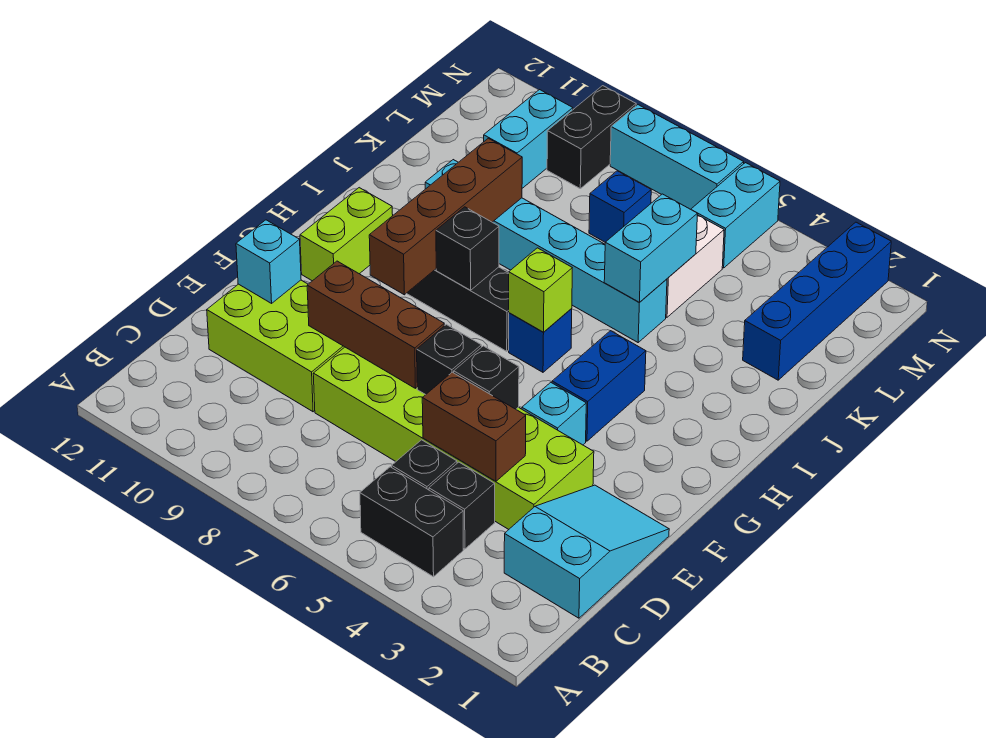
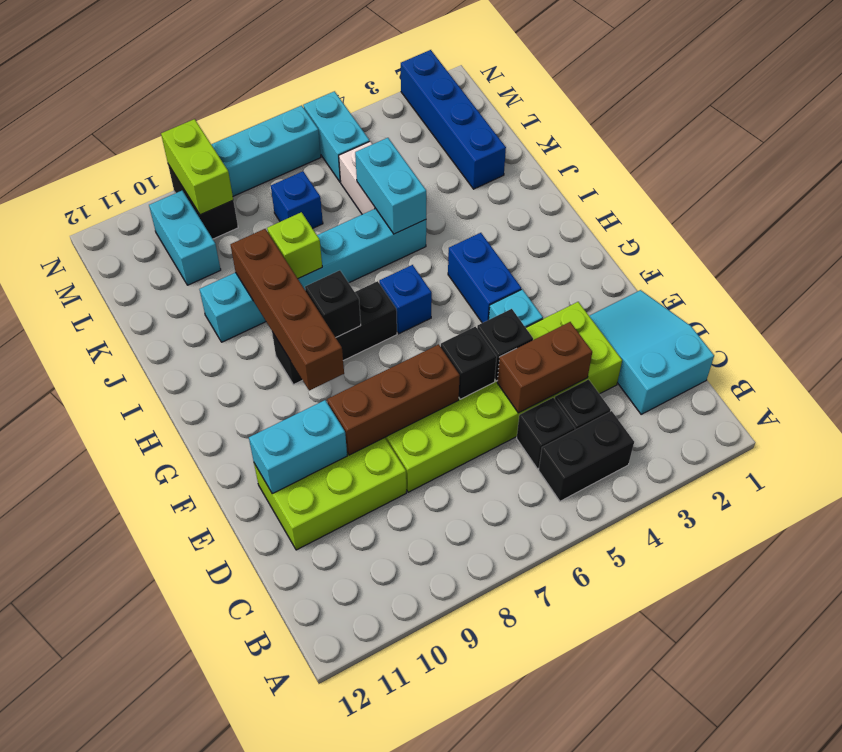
cyan 1x1 brick [236,220,301,303] -> cyan 1x2 brick [249,400,347,494]
lime 1x2 brick [300,188,393,281] -> lime 1x2 brick moved to [161,119,233,215]
lime 1x1 brick [508,248,572,332] -> lime 1x1 brick moved to [267,212,322,279]

